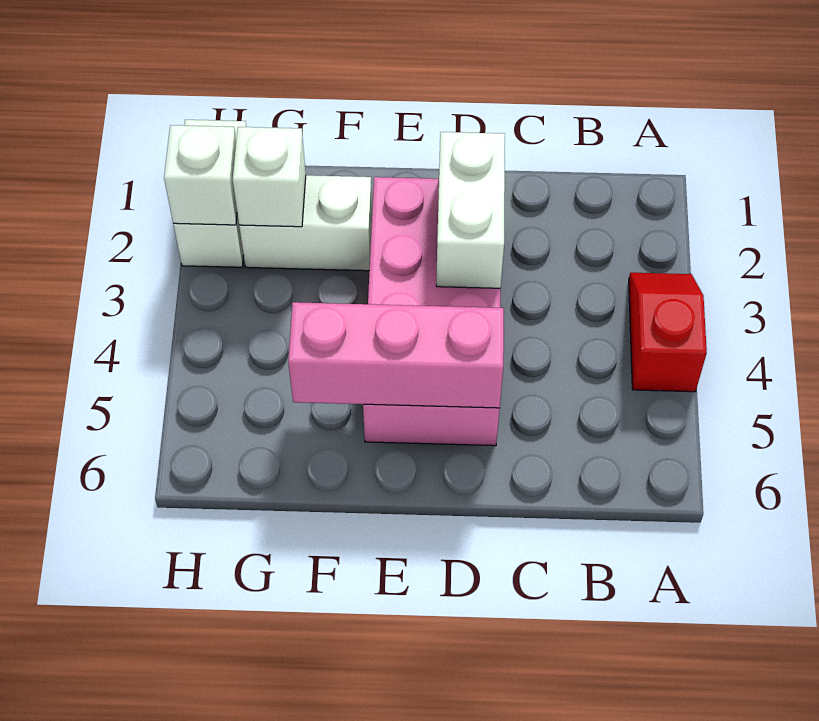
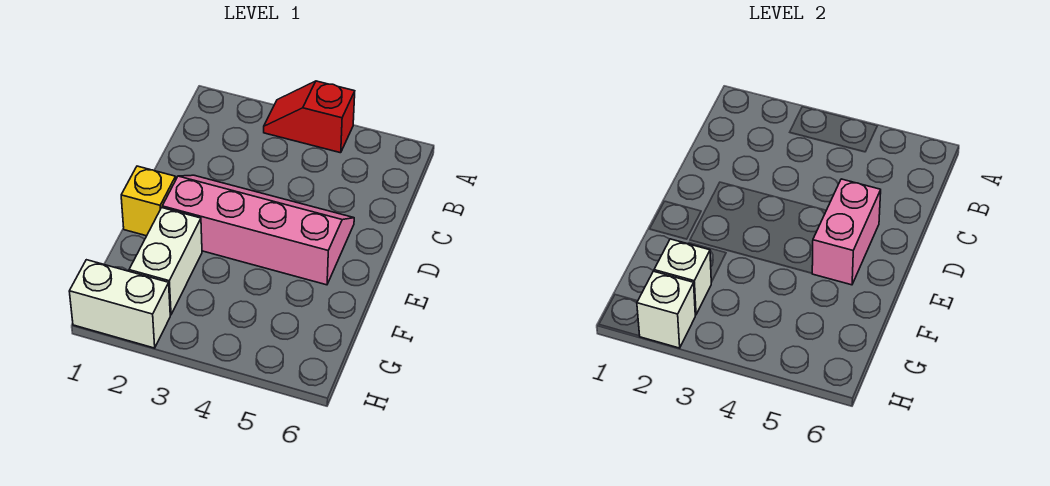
pink 2x4 brick [363,177,500,446] -> pink 2x4 slope [162,175,354,285]
white 1x2 brick [436,132,505,288] -> none
pink 1x3 brick [288,302,504,408] -> pink 1x2 brick [812,179,881,285]
none -> yellow 1x1 brick [121,166,176,236]

